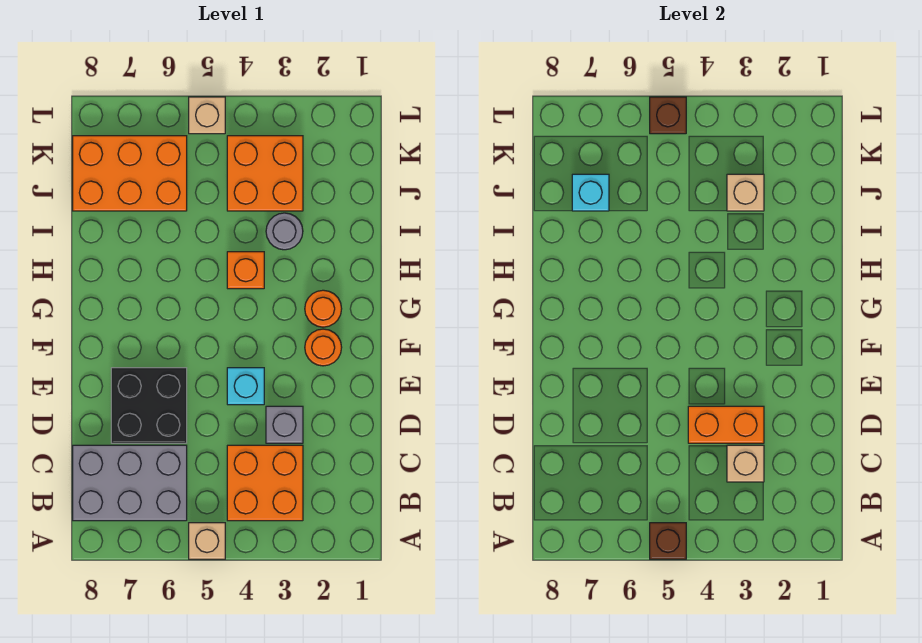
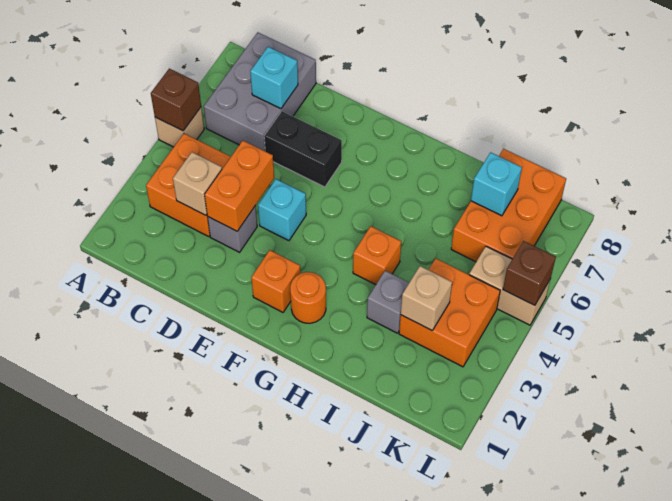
none -> cyan 1x1 brick [250,47,298,109]
black 2x2 brick [111,368,187,443] -> black 1x2 brick [264,111,342,187]
orange 1x1 round brick [305,329,342,366] -> orange 1x1 brick [251,250,300,312]
grey 1x1 round brick [266,213,303,250] -> grey 1x1 brick [367,271,409,333]
tan 1x1 brick [189,97,225,134] -> tan 1x2 brick [469,246,550,325]

